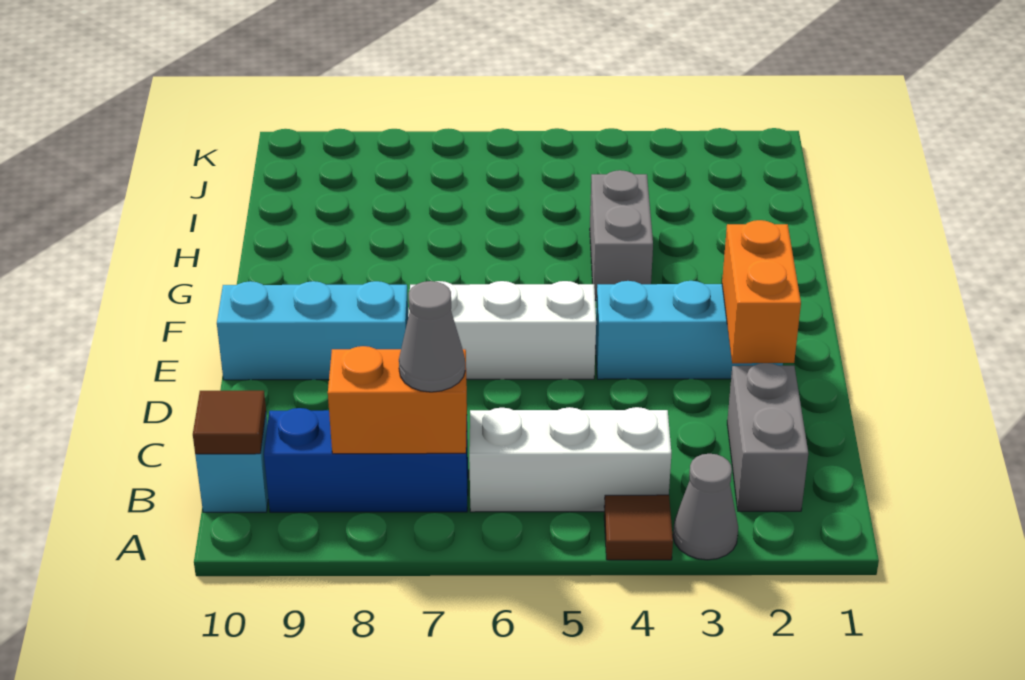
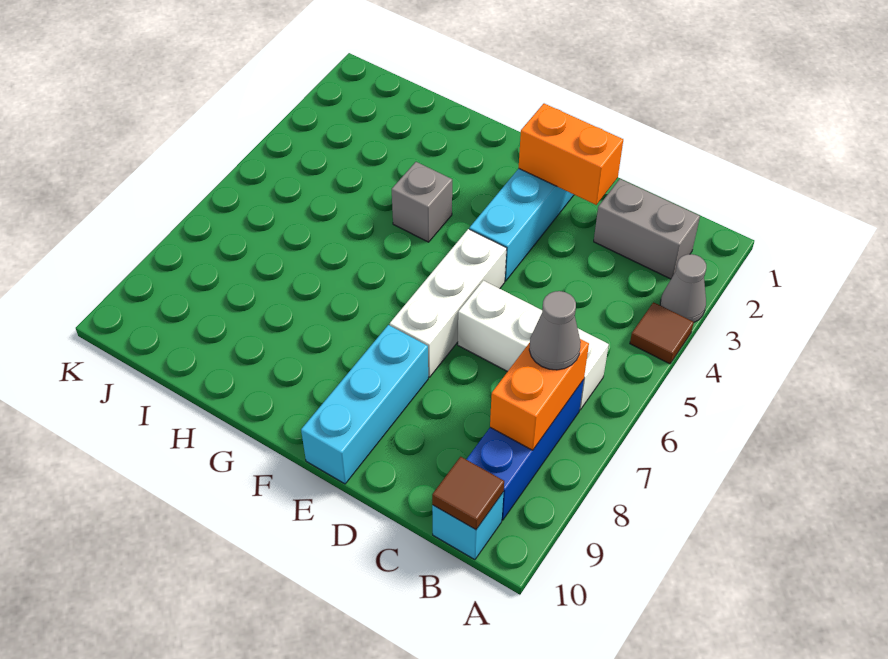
white 1x3 brick [469,407,671,512] -> white 1x3 brick turned to [458,280,609,410]
grey 1x2 brick [590,170,653,300] -> grey 1x1 brick [392,162,452,242]

